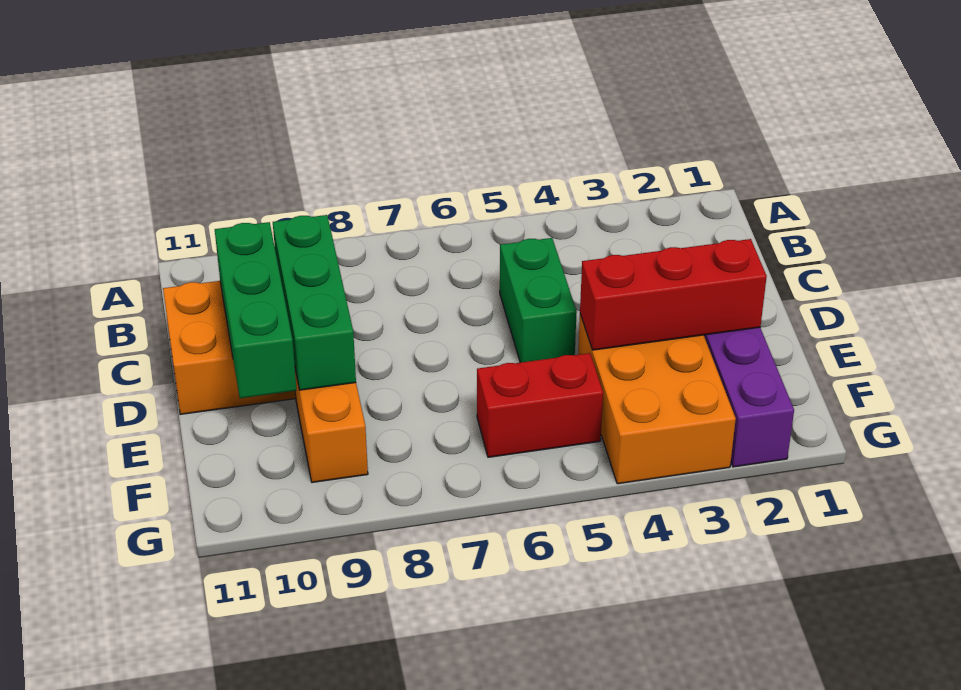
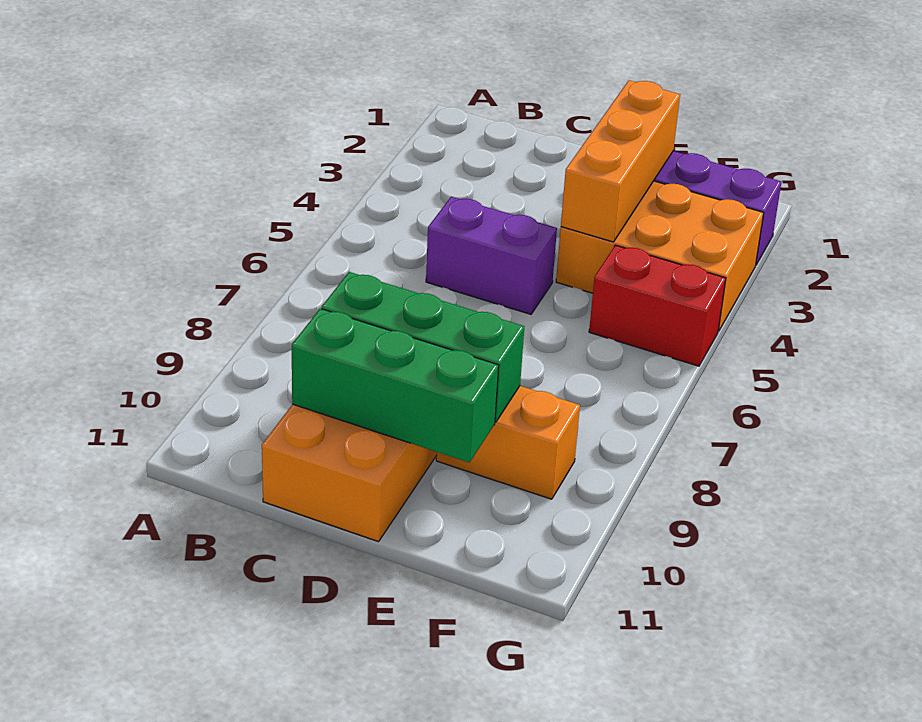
green 1x2 brick [500,238,577,363] -> purple 1x2 brick [426,197,557,314]
red 1x3 brick [580,239,767,350] -> orange 1x3 brick [561,80,680,242]
red 1x2 brick [477,353,603,457] -> red 1x2 brick turned to [589,245,726,366]

